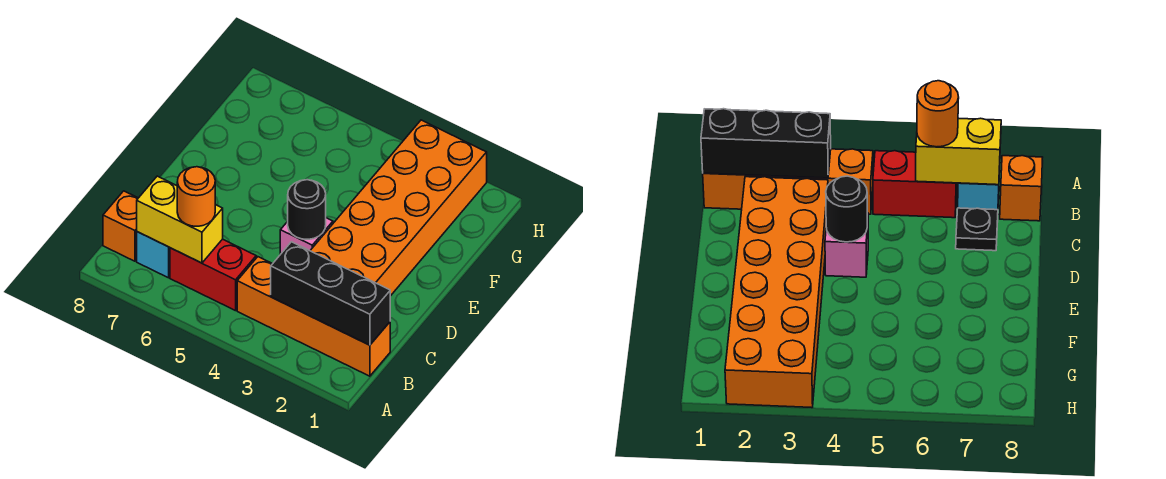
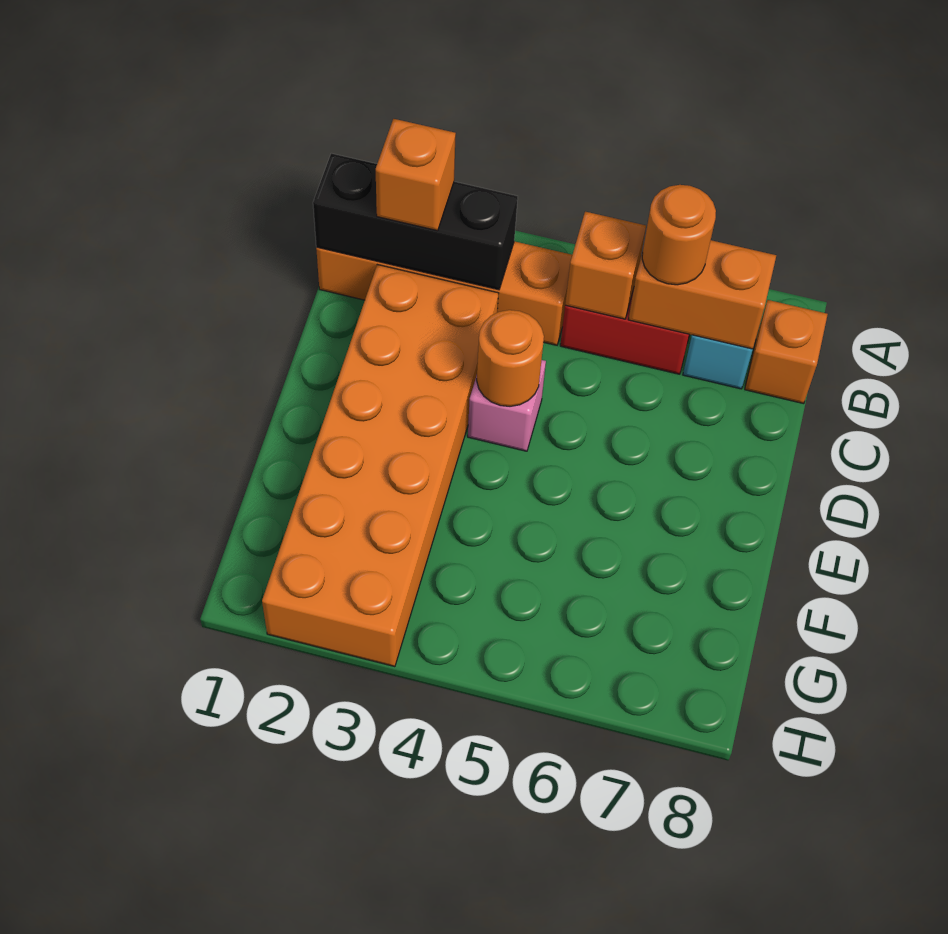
none -> orange 1x1 brick [376,119,456,231]
none -> orange 1x1 brick [565,212,646,319]
yellow 1x2 brick [137,176,223,263] -> orange 1x2 brick [628,240,776,349]
black 1x1 plate [956,208,998,251] -> none
black 1x1 round brick [288,180,326,239] -> orange 1x1 round brick [477,310,544,406]

